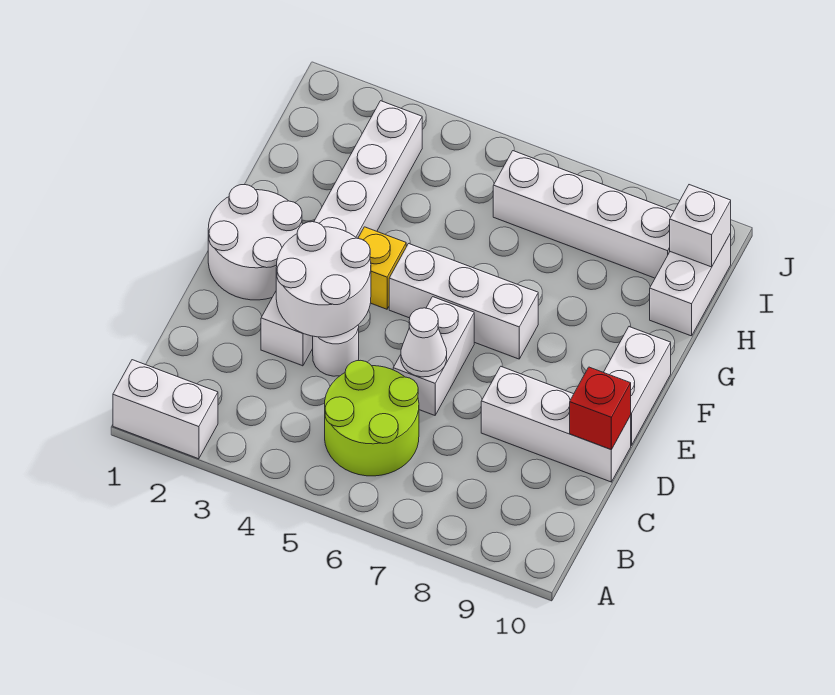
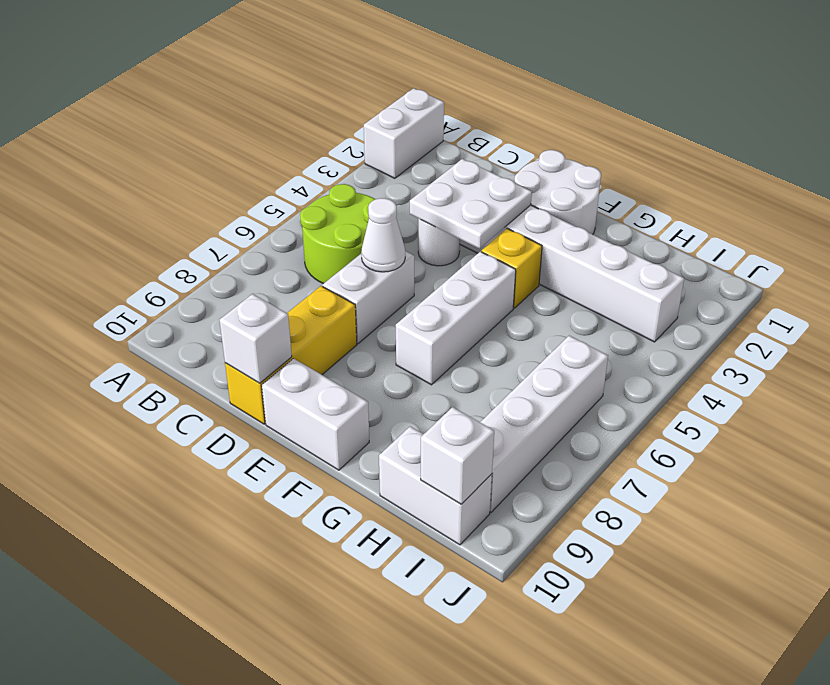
white 2x2 round brick [276,222,371,337] -> white 2x2 plate [410,159,532,249]
white 1x2 brick [393,297,474,415] -> white 1x2 brick turned to [322,251,414,343]
white 1x3 brick [481,367,631,482] -> yellow 1x3 brick [225,286,357,424]
red 1x1 brick [570,367,631,449] -> white 1x1 brick [220,294,292,383]

